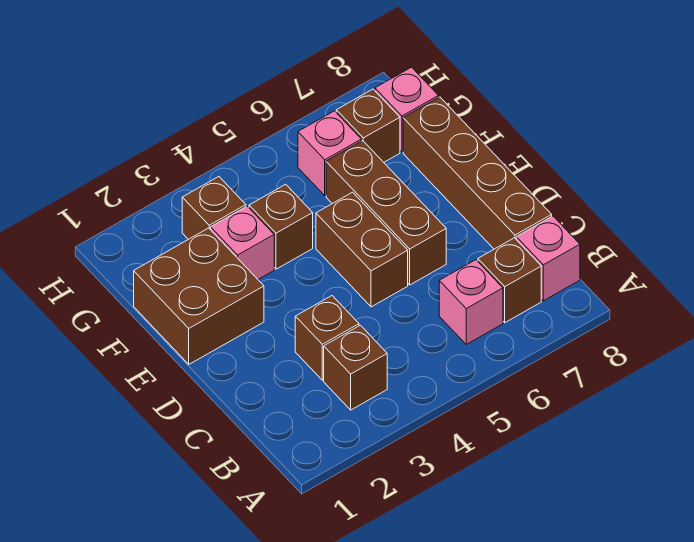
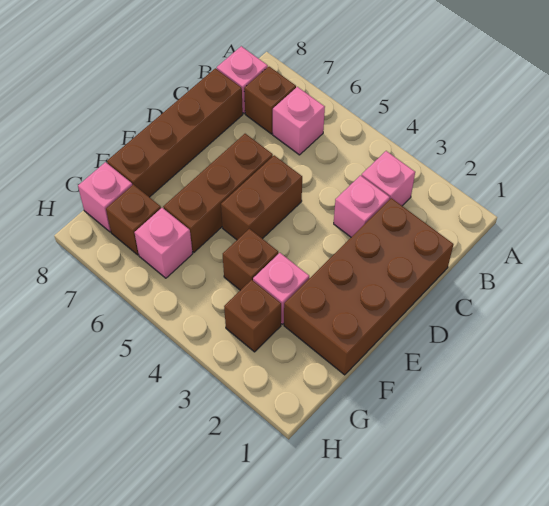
brown 1x1 brick [324,325,387,410] -> pink 1x1 brick [361,151,415,206]
brown 1x1 brick [295,296,359,380] -> pink 1x1 brick [334,175,390,237]
brown 2x2 brick [134,228,264,364] -> brown 2x4 brick [284,198,454,375]

